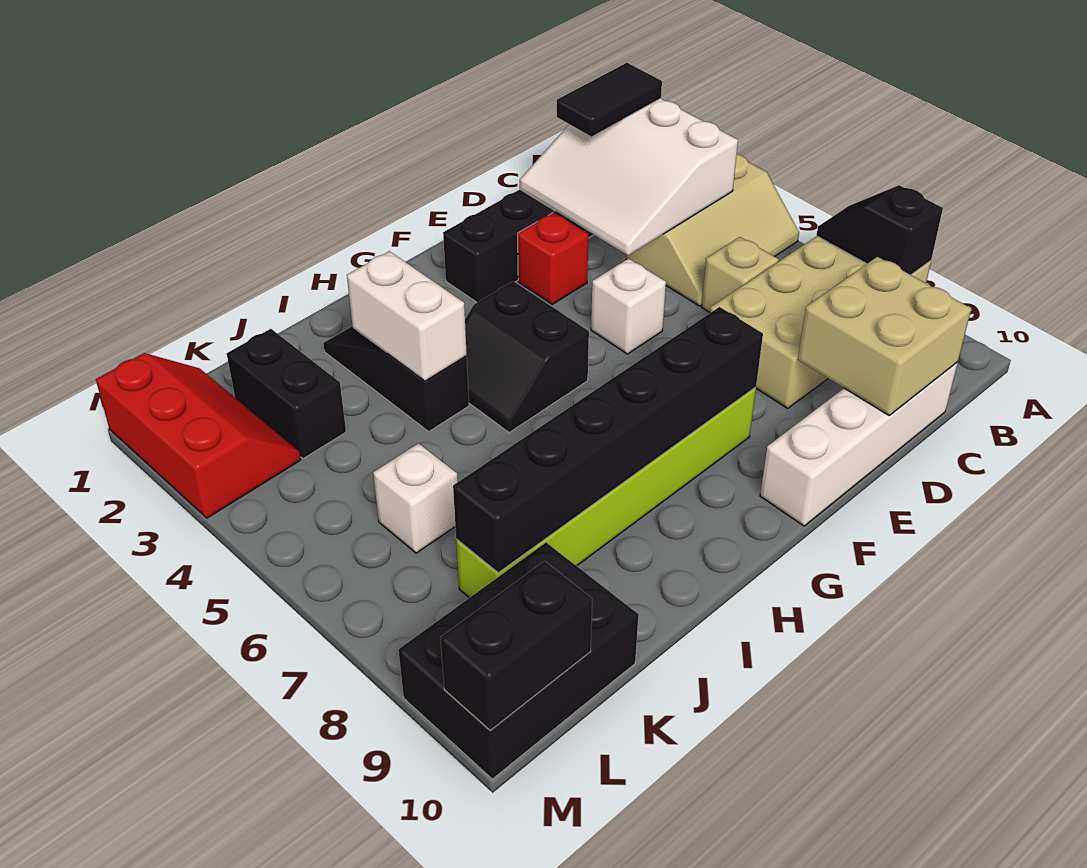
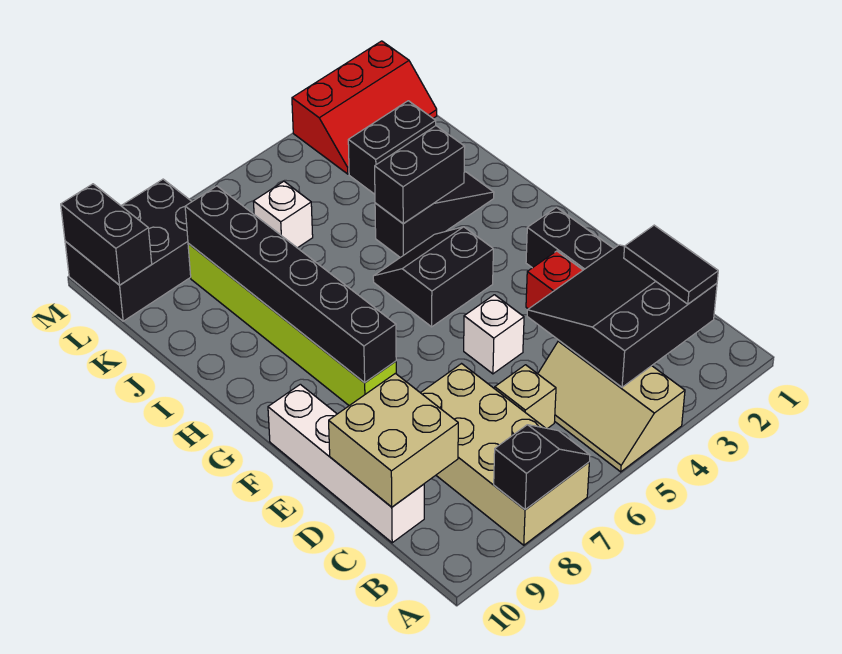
white 3x3 slope [520,99,738,255] -> black 3x3 slope [527,245,717,387]
white 1x2 brick [347,251,467,381] -> black 1x2 brick [375,126,465,224]
black 2x3 brick [399,543,639,779] -> black 2x3 brick turned to [65,179,192,321]

